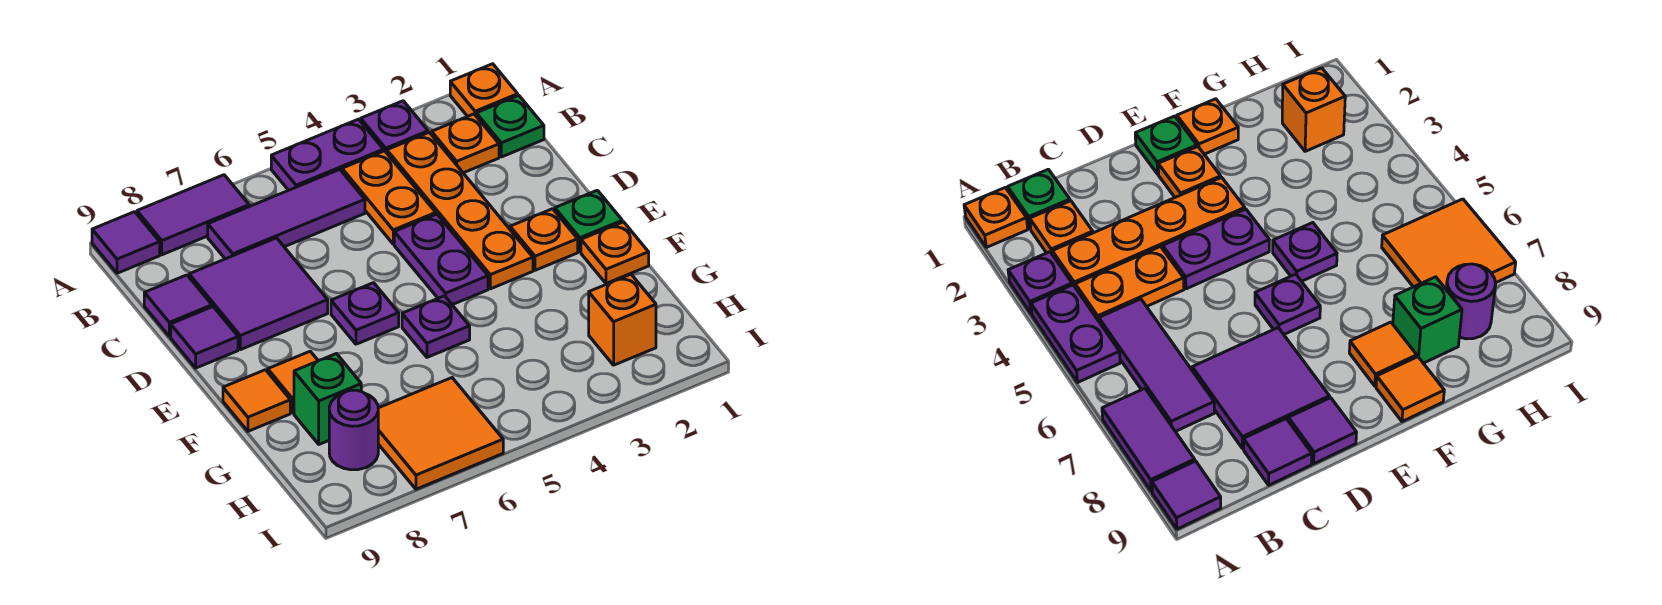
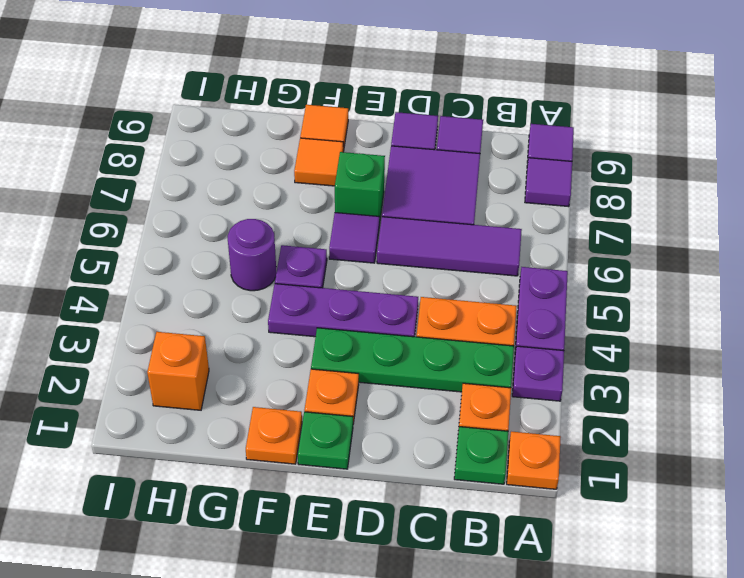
purple 1x2 tile [137,175,249,255] -> purple 1x1 tile [525,158,572,207]
orange 1x4 plate [387,132,533,289] -> green 1x4 plate [311,328,514,392]
purple 1x3 tile [208,169,365,259] -> purple 1x3 tile turned to [377,217,522,276]
purple 1x2 plate [394,214,488,305] -> purple 1x3 plate [268,284,418,337]
purple 1x1 plate [331,283,399,344] -> purple 1x1 tile [329,213,379,263]
green 1x1 brick [294,354,361,444] -> green 1x1 brick moved to [335,152,385,226]
orange 2x2 tile [378,378,503,489] -> none
purple 1x1 round brick [329,390,378,470] -> purple 1x1 round brick moved to [228,219,276,291]

